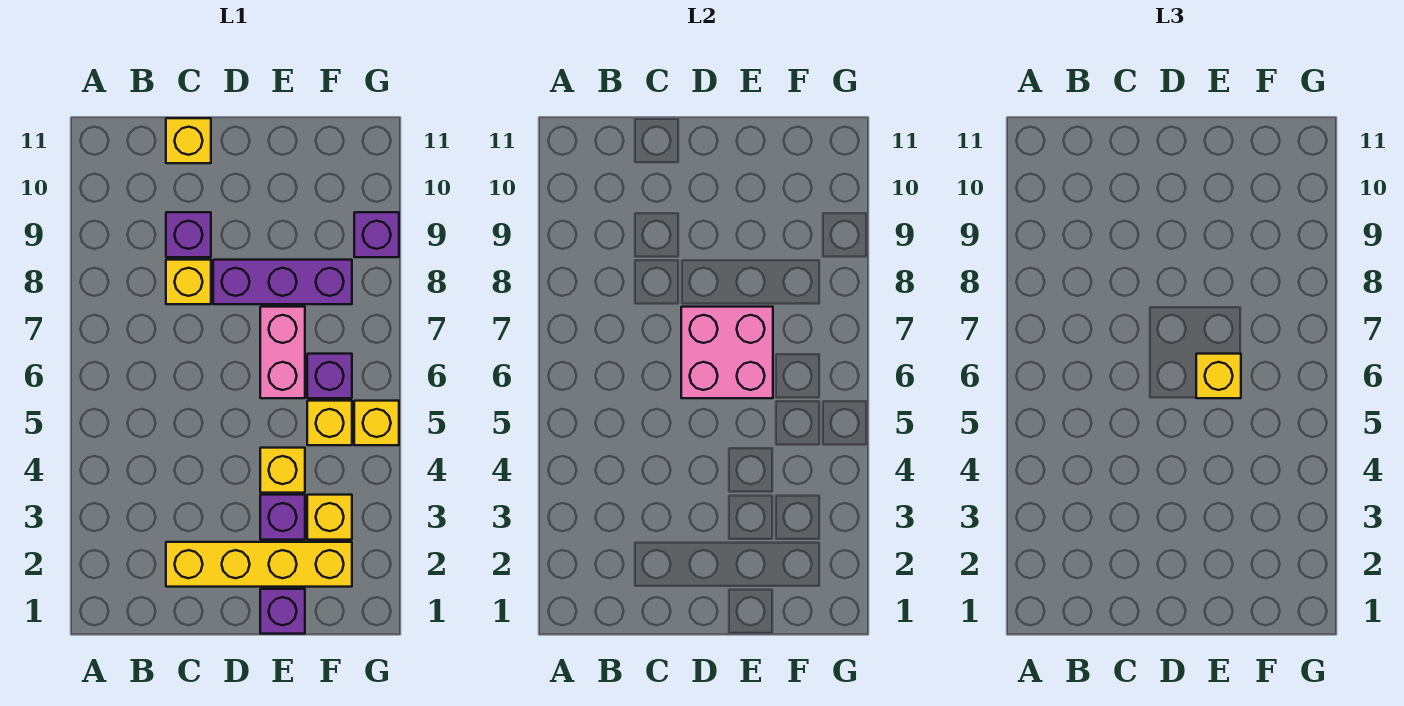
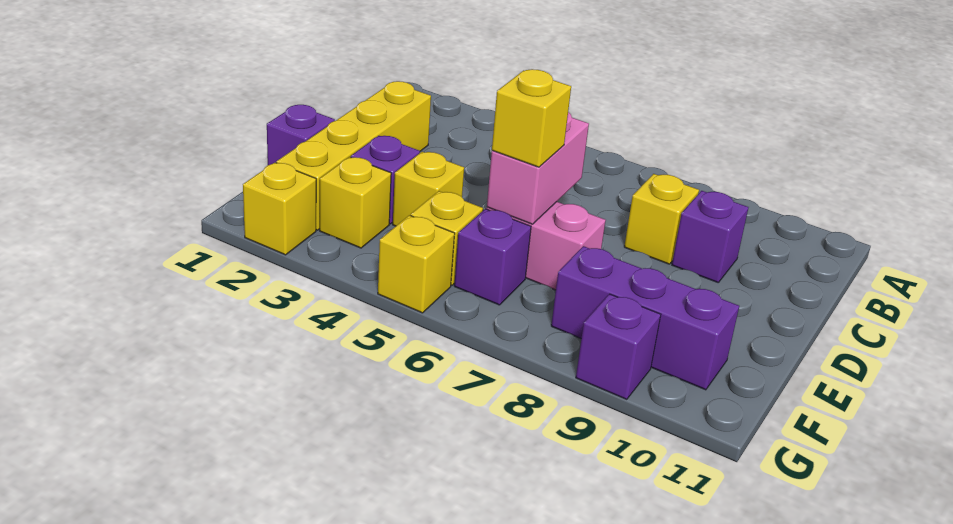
yellow 1x1 brick [166,118,211,163] -> yellow 1x1 brick moved to [243,163,316,255]
pink 2x2 brick [681,307,773,398] -> pink 1x2 brick [487,112,589,224]
purple 1x3 brick [213,260,352,304] -> purple 1x3 brick turned to [551,246,739,390]

